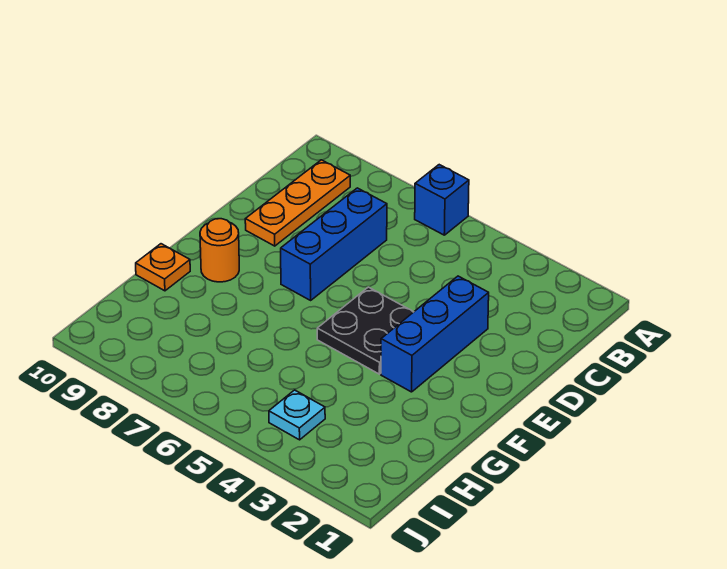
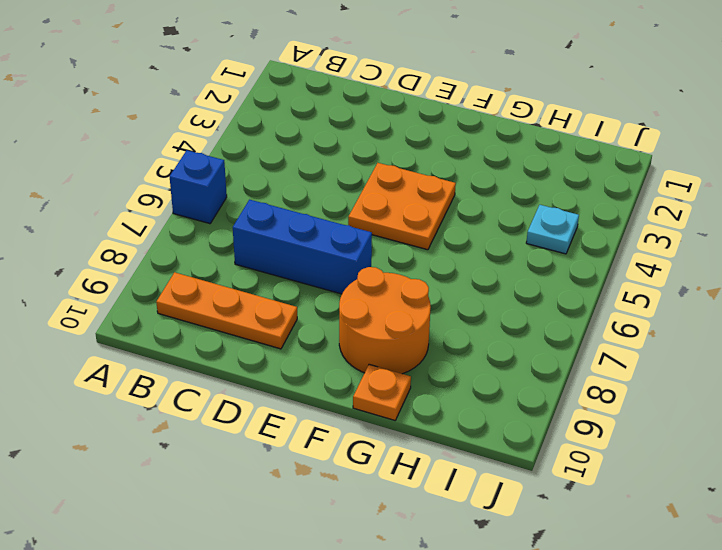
blue 1x3 brick [381,276,489,392] -> none
black 2x2 plate [317,287,413,374] -> orange 2x2 plate [348,163,456,250]
orange 1x1 round brick [200,219,239,282] -> orange 2x2 round brick [339,267,431,374]

